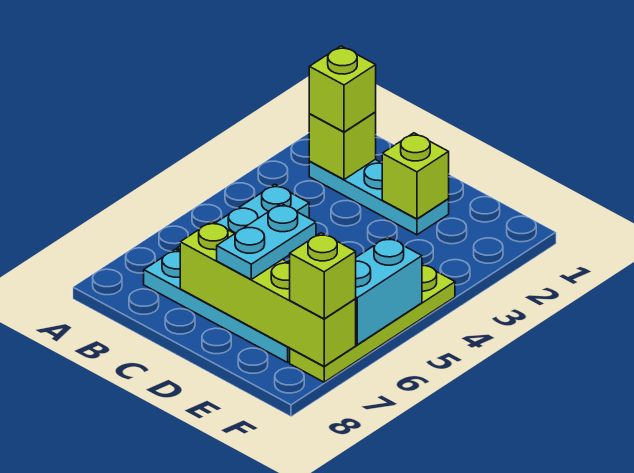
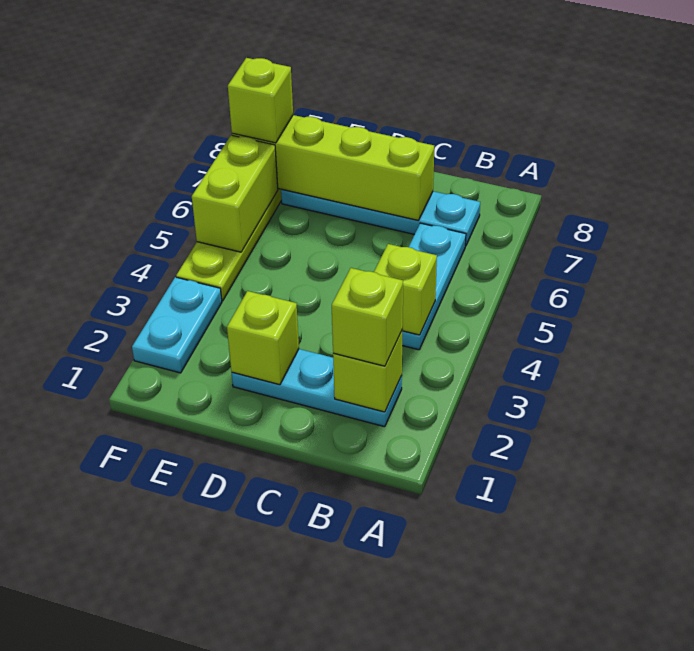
none -> lime 1x1 brick [374,244,437,335]
cyan 1x2 plate [217,203,316,279] -> cyan 1x2 plate moved to [132,277,222,373]
cyan 1x2 brick [356,237,422,345] -> lime 1x2 brick [192,135,278,252]

